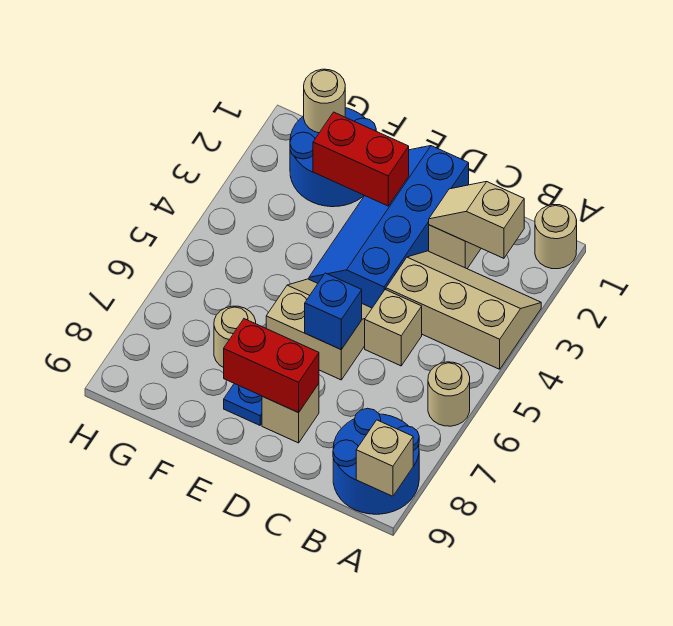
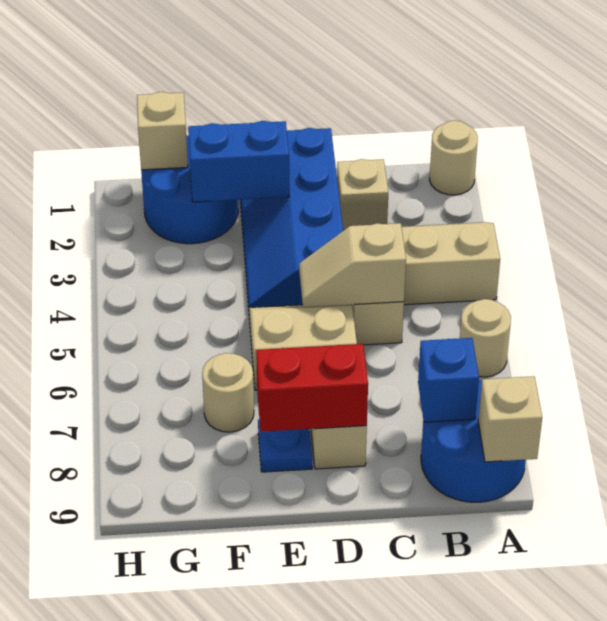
tan 1x2 slope [429,182,524,258] -> tan 1x2 slope moved to [299,223,406,307]
blue 1x1 brick [305,273,362,349] -> blue 1x1 brick moved to [418,338,479,422]
red 1x2 brick [313,112,409,206] -> blue 1x2 brick [188,121,289,202]
tan 1x1 round brick [304,69,345,133] -> tan 1x1 brick [137,92,188,170]

